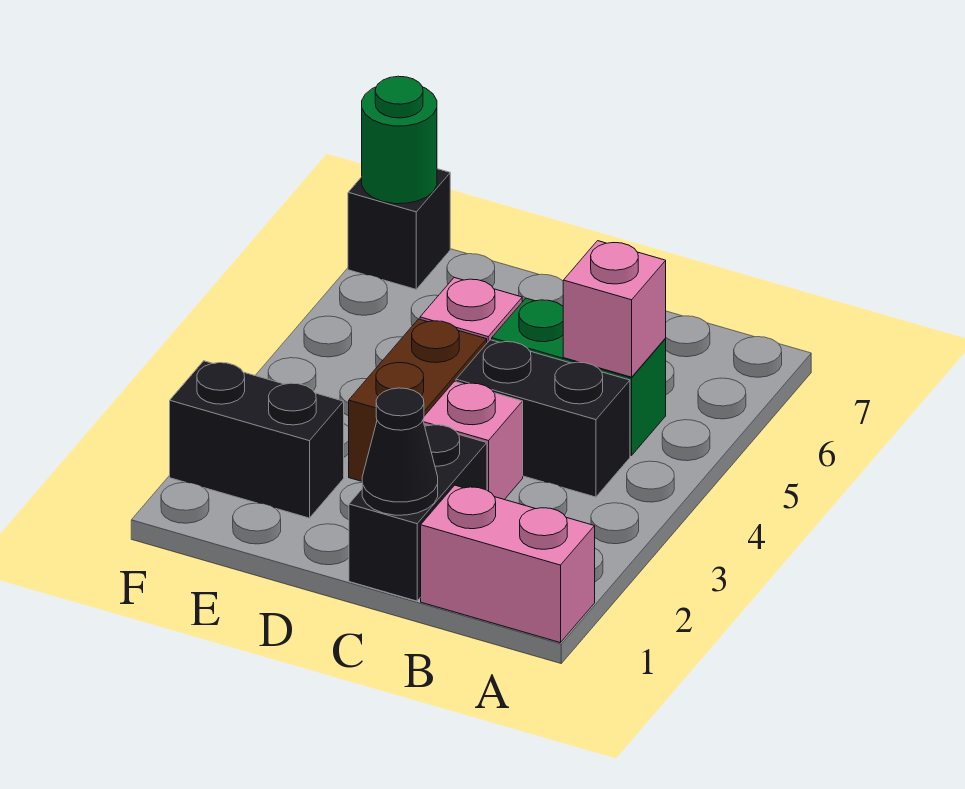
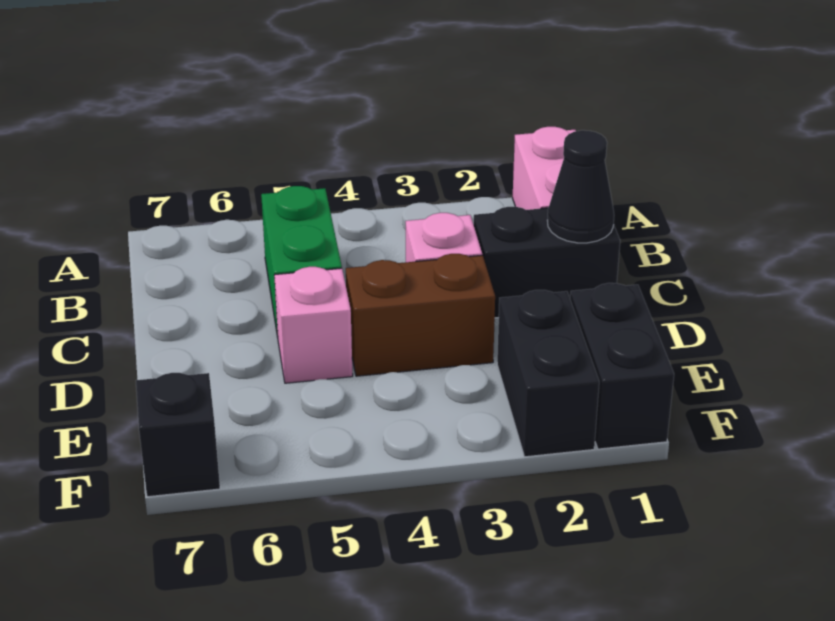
black 1x2 brick [456,340,630,497] -> black 1x2 brick moved to [570,283,674,449]
pink 1x1 brick [563,241,666,377] -> none
green 1x1 round brick [362,76,437,204] -> none

